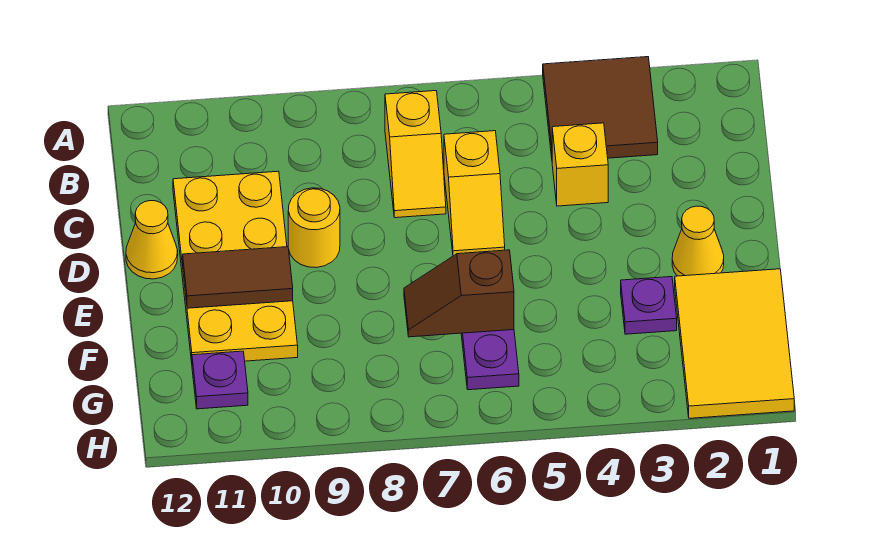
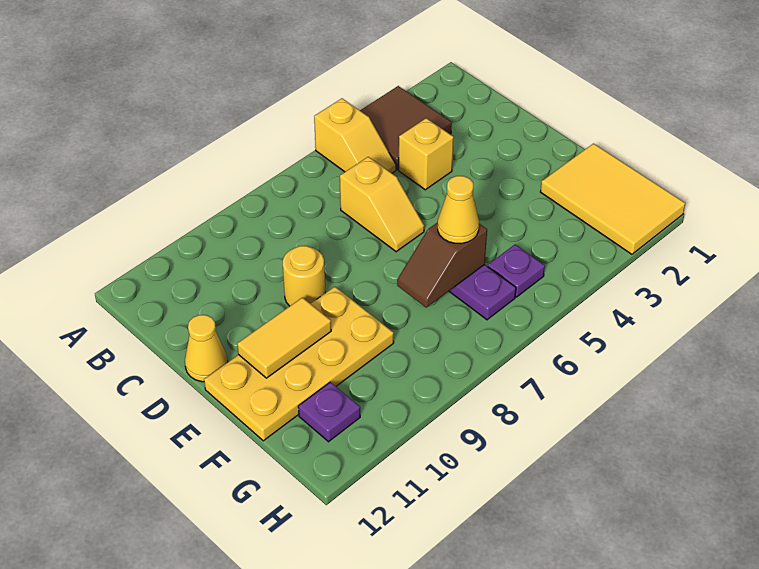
yellow 1x2 slope [385,91,446,218] -> yellow 1x2 slope moved to [314,98,396,173]
yellow 2x4 plate [173,171,298,362] -> yellow 2x4 plate turned to [204,287,394,441]
yellow 1x1 cone [672,206,724,276] -> yellow 1x1 cone moved to [438,176,479,244]
brown 1x2 tile [183,247,293,308] -> yellow 1x2 tile [237,298,331,378]
purple 1x1 plate [621,277,677,334] -> purple 1x1 plate moved to [488,244,545,297]

